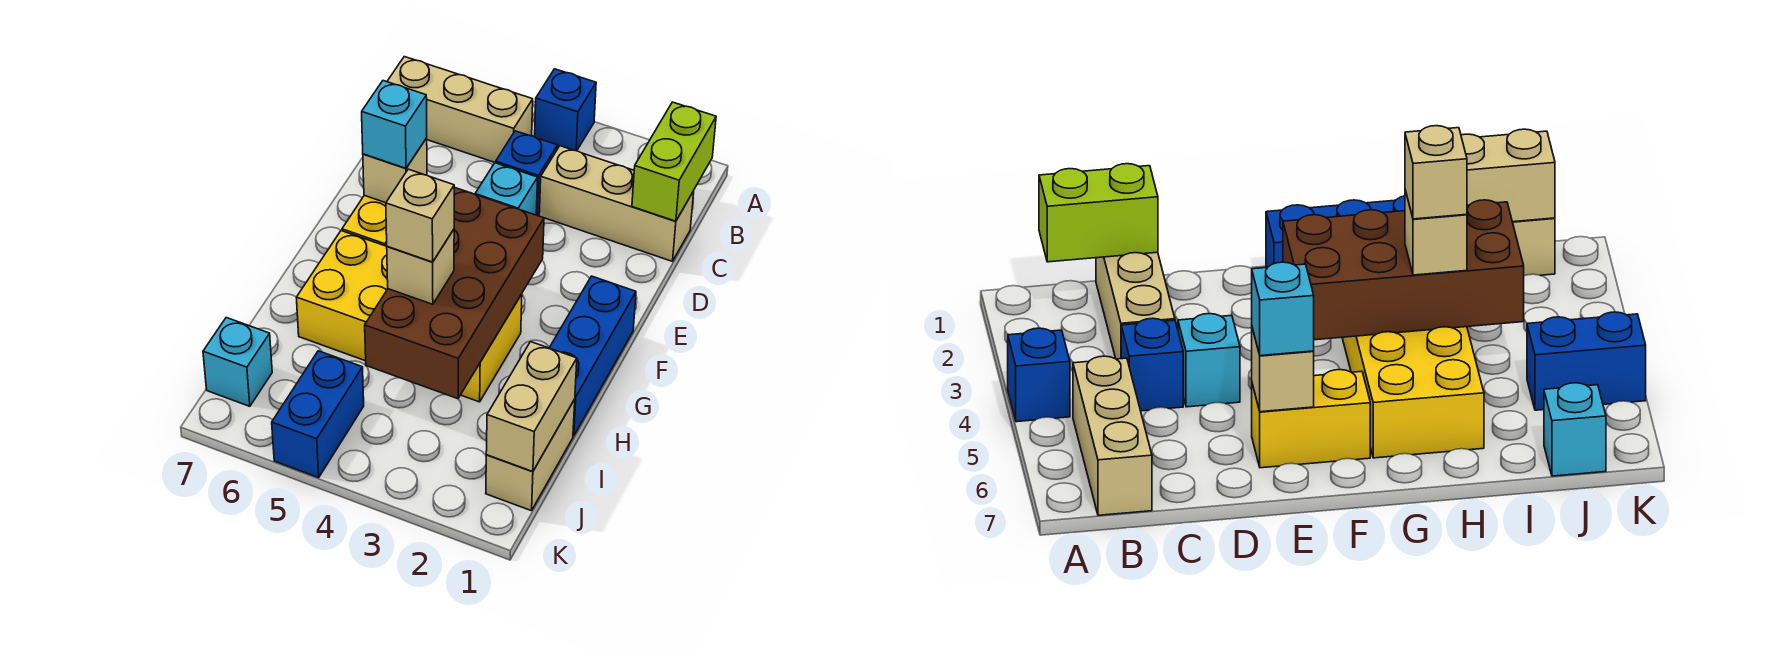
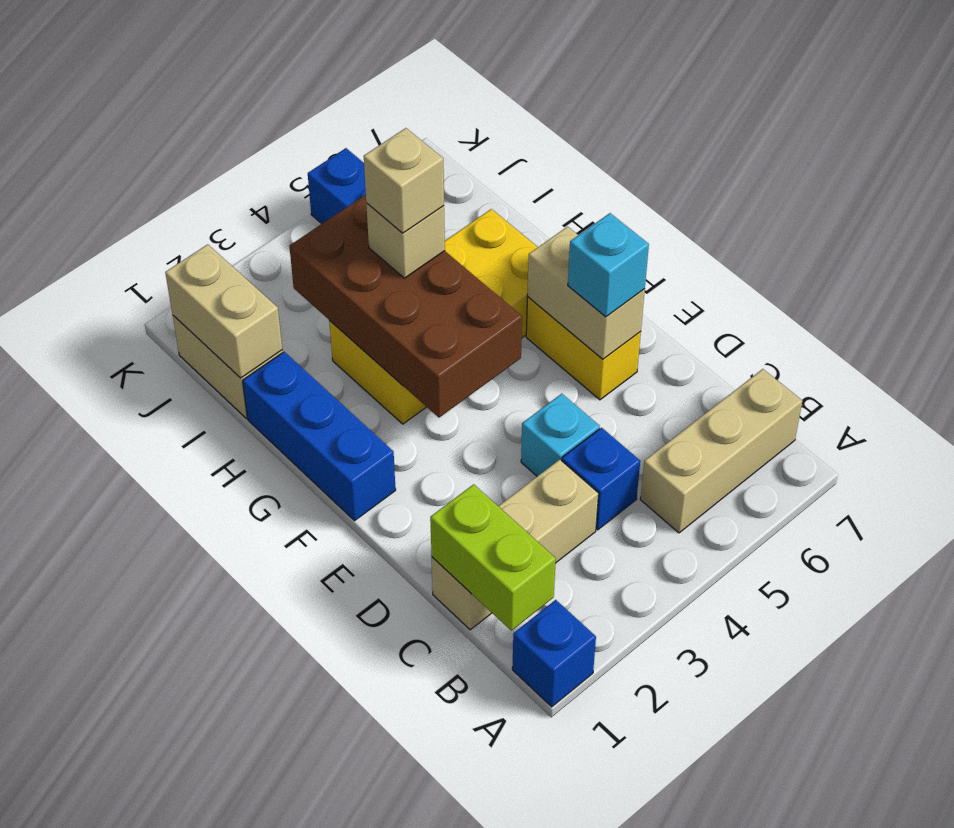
blue 1x1 brick [535,69,596,151] -> blue 1x1 brick moved to [512,600,596,707]
tan 1x1 brick [363,138,427,203] -> tan 1x2 brick [527,227,645,359]
cyan 1x1 brick [203,318,272,406] -> none

